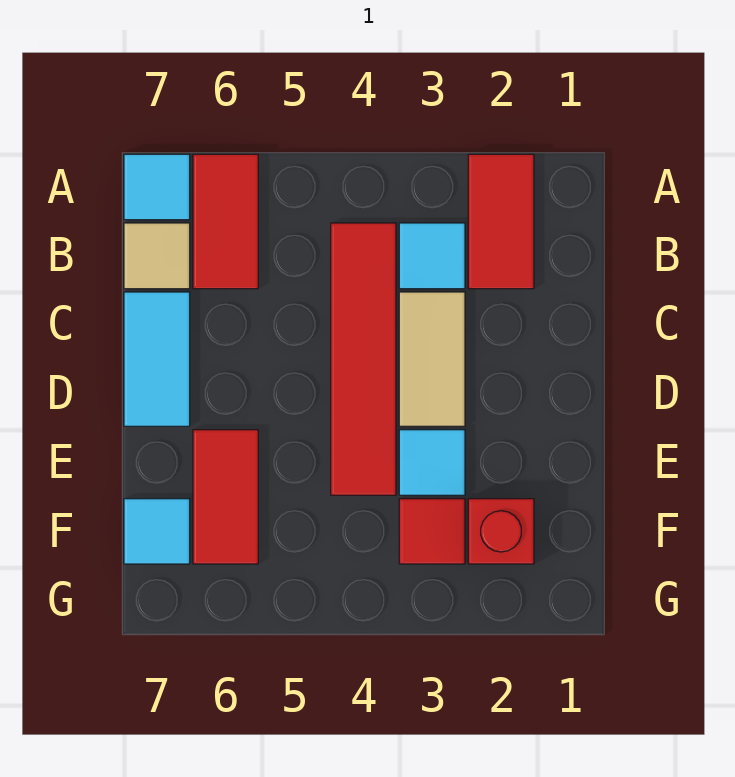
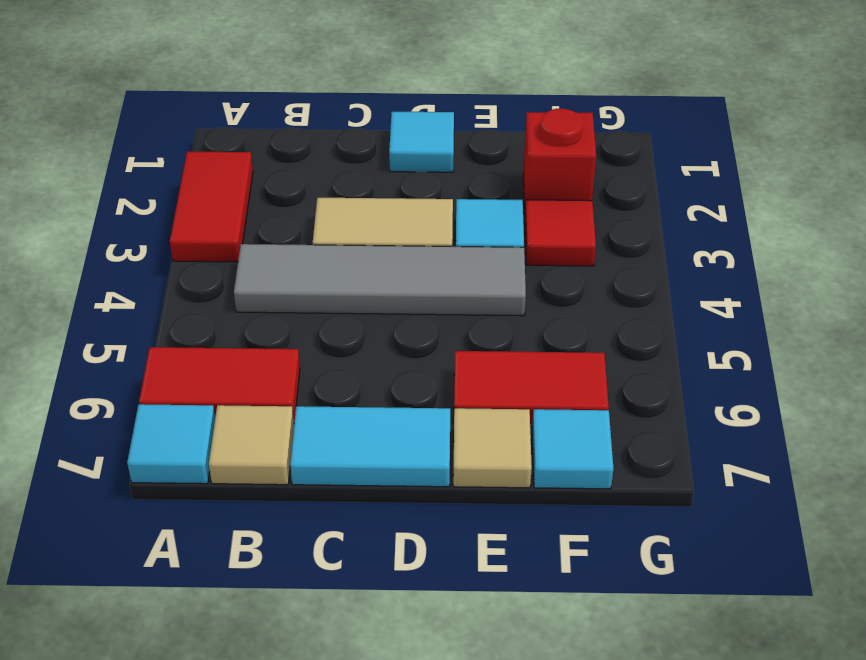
red 1x2 tile [468,154,534,289] -> red 1x2 tile turned to [170,151,253,262]
cyan 1x1 tile [399,223,465,289] -> cyan 1x1 tile moved to [389,112,454,172]
red 1x4 tile [331,223,396,495] -> grey 1x4 tile [234,244,526,316]
none -> tan 1x1 tile [453,408,532,488]

